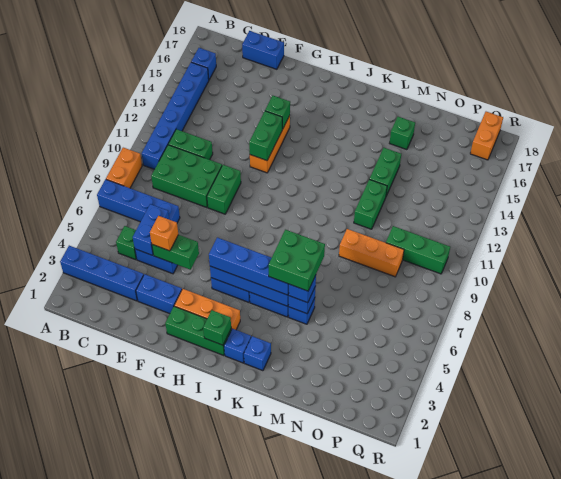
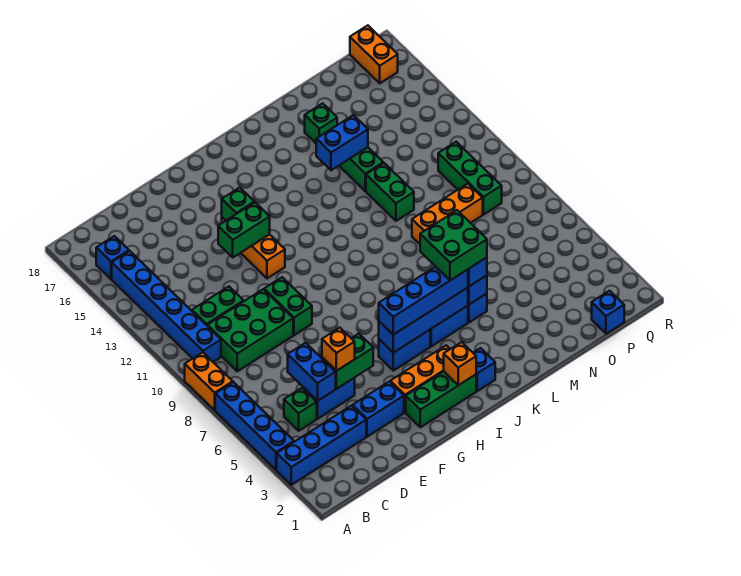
blue 1x4 brick [97,179,180,223] -> blue 1x4 brick turned to [215,382,294,470]
blue 1x2 brick [242,31,284,69] -> blue 1x2 brick moved to [316,115,368,170]
green 1x2 brick [249,111,282,161] -> green 1x2 brick turned to [218,202,270,257]
green 1x1 brick [203,310,231,345] -> orange 1x1 brick [444,342,476,385]
blue 1x1 brick [244,336,271,371] -> blue 1x1 brick moved to [592,291,624,334]
green 1x3 brick [386,226,450,274] -> green 1x3 brick turned to [438,142,502,215]

